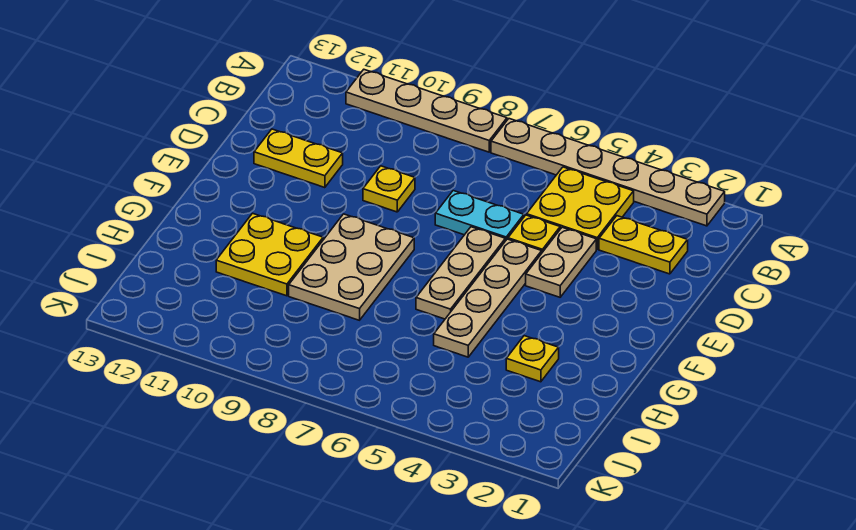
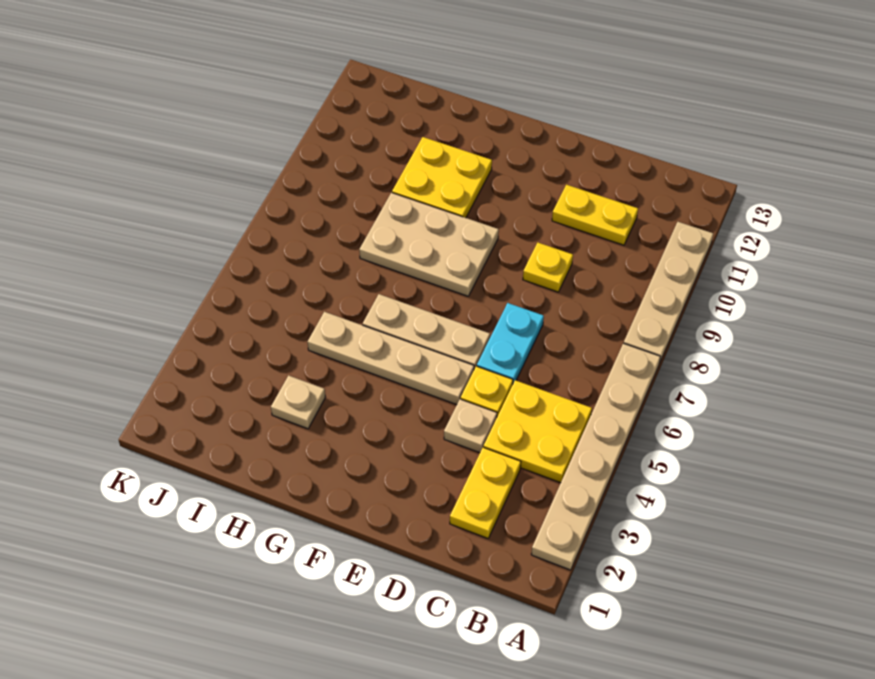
tan 1x2 plate [526,227,596,297] -> tan 1x1 plate [444,399,497,453]
yellow 1x2 plate [254,129,343,188] -> yellow 1x2 plate turned to [552,185,638,245]
yellow 1x1 plate [506,336,559,382] -> tan 1x1 plate [271,375,325,429]

